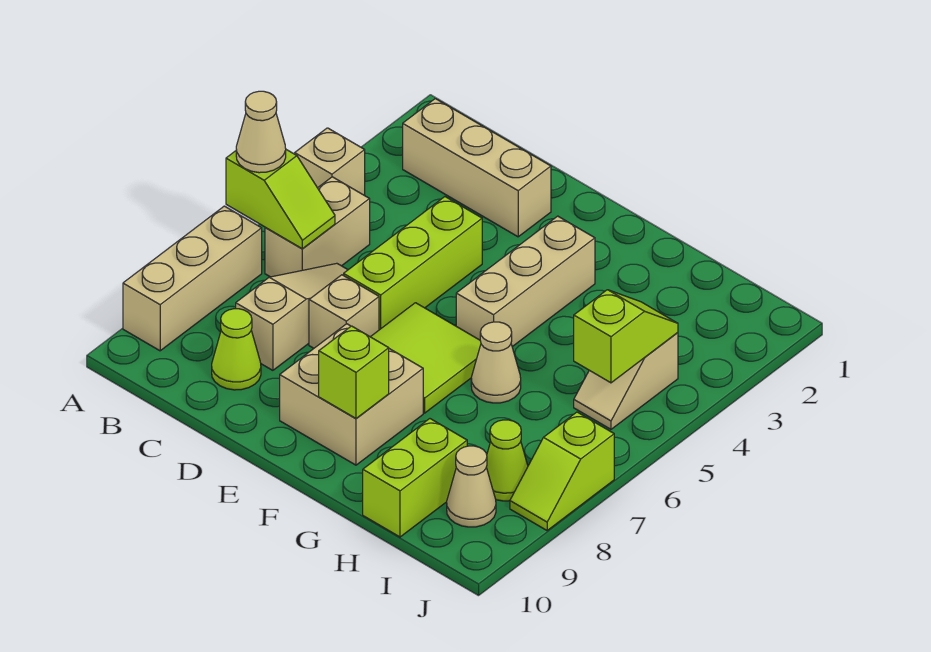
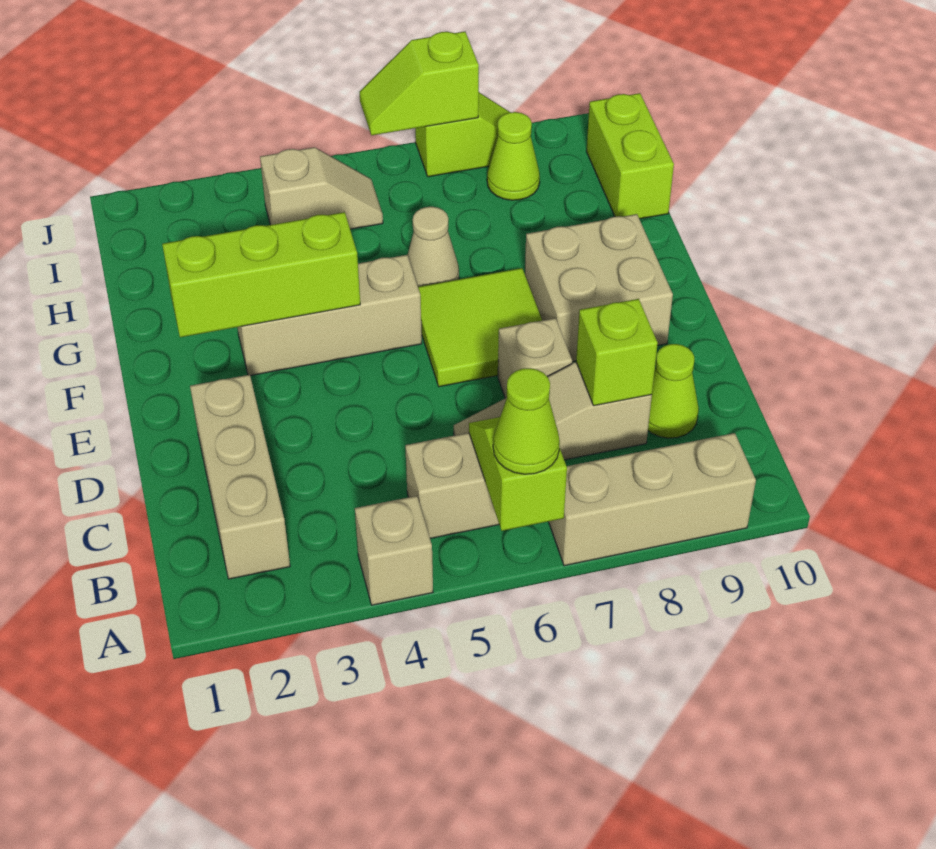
tan 1x1 cone [236,91,286,173] -> lime 1x1 cone [493,368,560,474]
lime 1x3 brick [344,197,482,330] -> lime 1x3 brick moved to [162,212,360,337]
lime 1x1 brick [319,326,389,418] -> lime 1x1 brick moved to [576,299,658,406]
lime 1x2 brick [363,419,467,537] -> lime 1x2 brick turned to [586,93,674,219]
lime 1x2 slope [574,290,678,383] -> lime 1x2 slope moved to [360,32,479,135]
tan 1x1 cone [447,446,496,527] -> none

